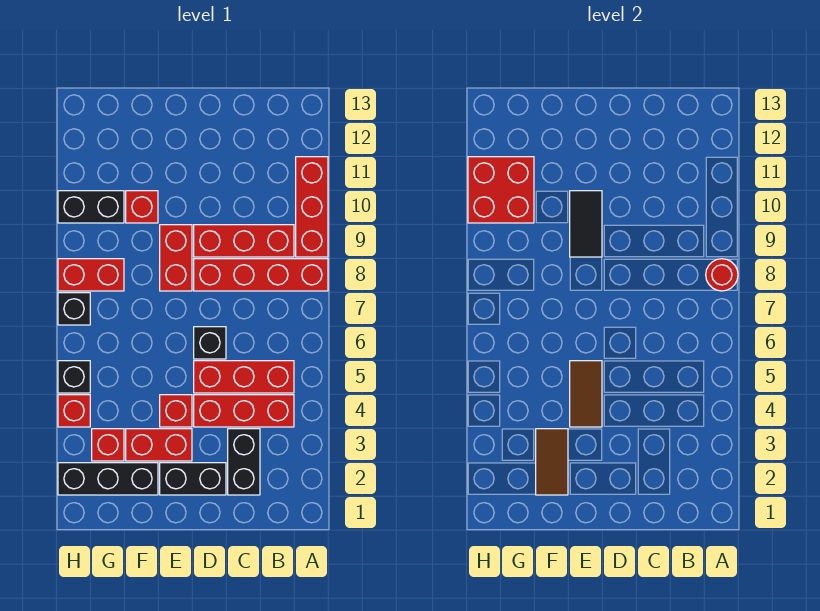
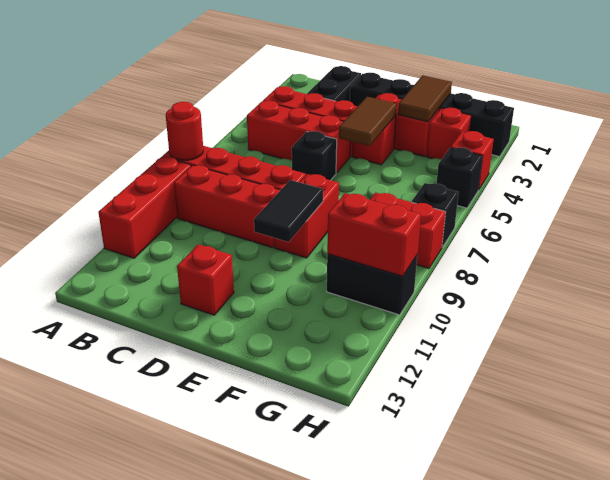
red 1x1 brick [126,191,158,223] -> red 1x1 brick moved to [177,244,234,315]
red 2x2 brick [468,157,534,223] -> red 1x2 brick [327,193,421,276]

